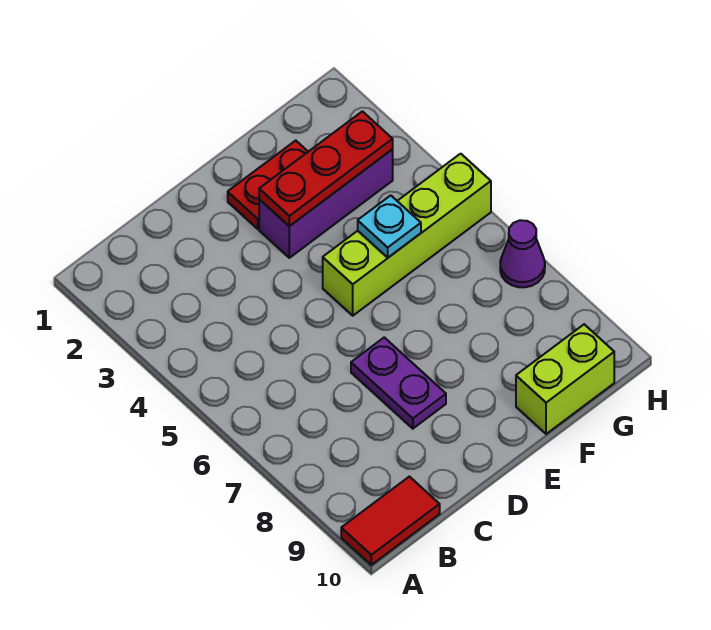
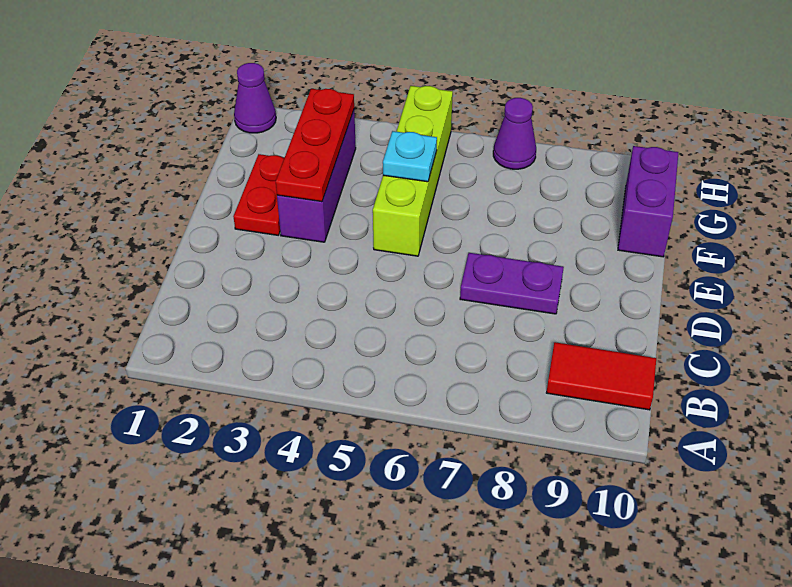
red 1x2 tile [341,477,440,565] -> red 1x2 tile turned to [546,342,656,410]
lime 1x2 brick [516,324,614,434] -> purple 1x2 brick [618,146,679,257]
none -> purple 1x1 cone [234,63,276,133]

